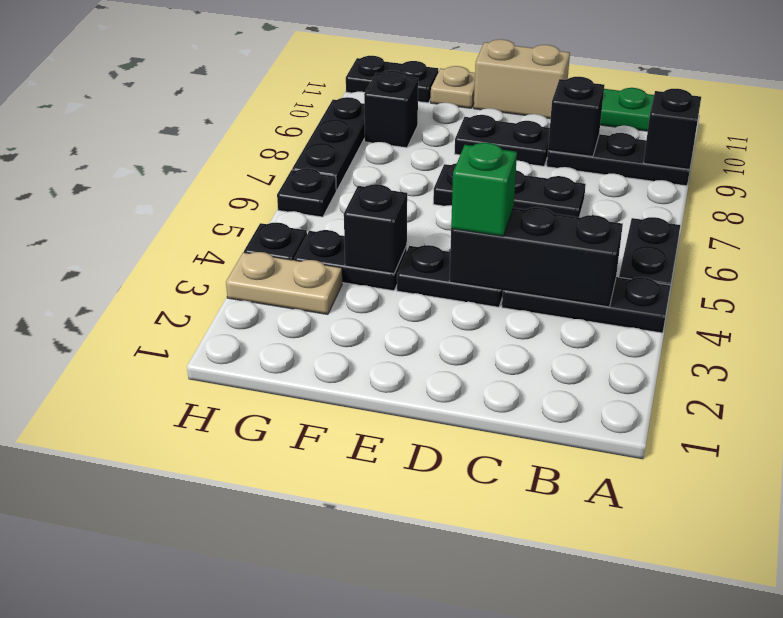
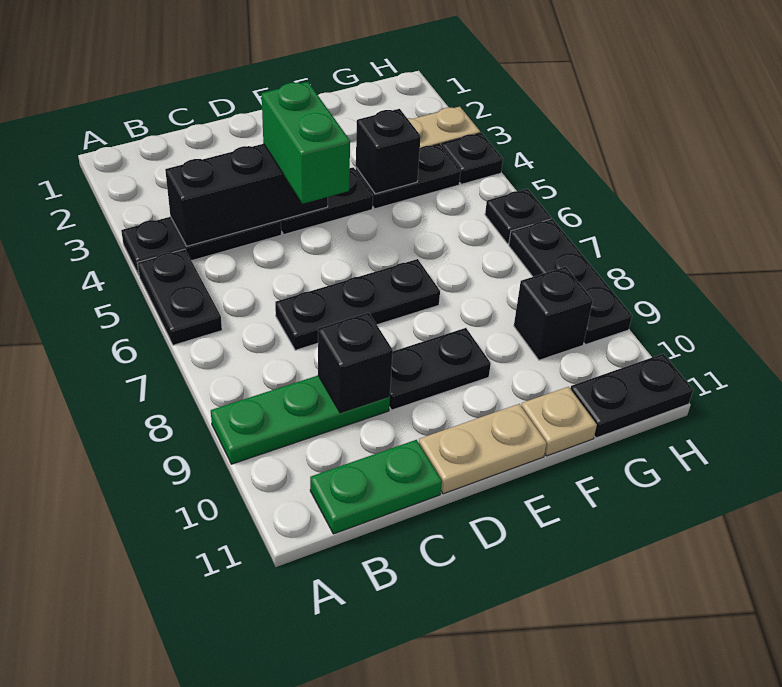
black 1x3 plate [547,133,691,186] -> green 1x3 plate [211,376,390,464]
black 1x1 brick [644,89,701,170] -> none
green 1x1 brick [451,143,517,236] -> green 1x2 brick [262,82,350,204]
tan 1x2 brick [474,39,570,119] -> tan 1x2 plate [419,404,547,494]

